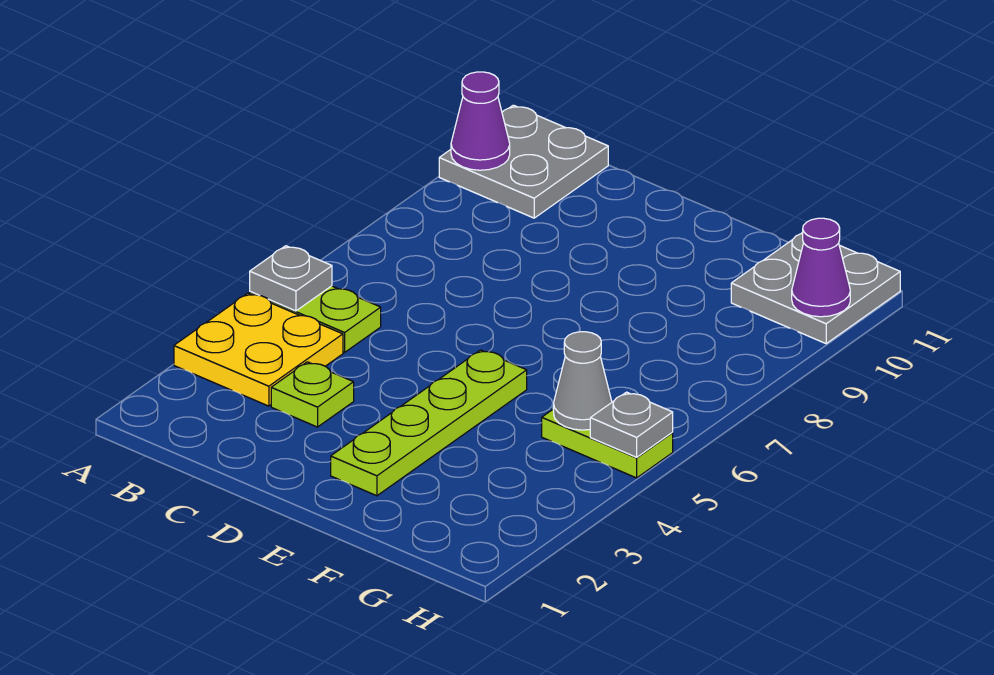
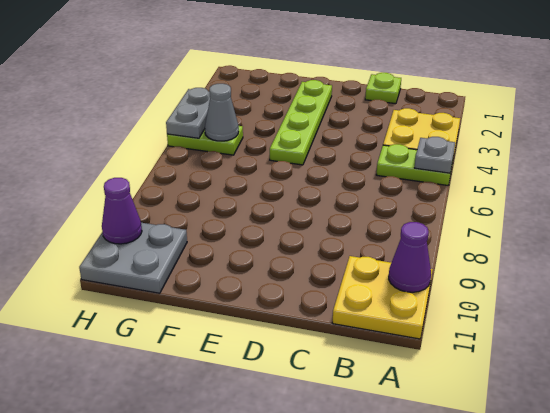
grey 2x2 plate [439,105,608,218] -> yellow 2x2 plate [332,256,433,339]
lime 1x1 plate [271,362,354,427] -> lime 1x1 plate moved to [365,73,401,104]
grey 1x1 plate [590,392,673,457] -> grey 1x2 plate [166,88,210,138]

